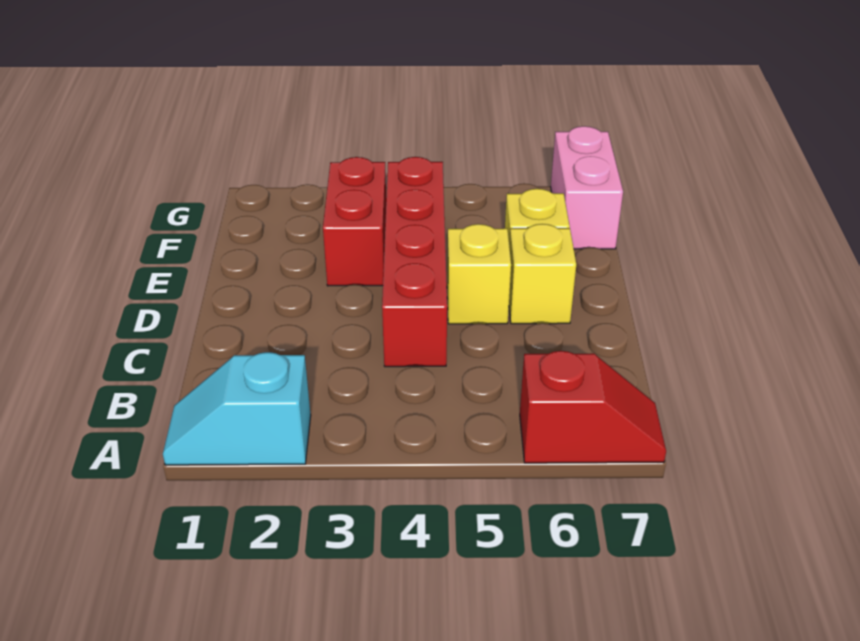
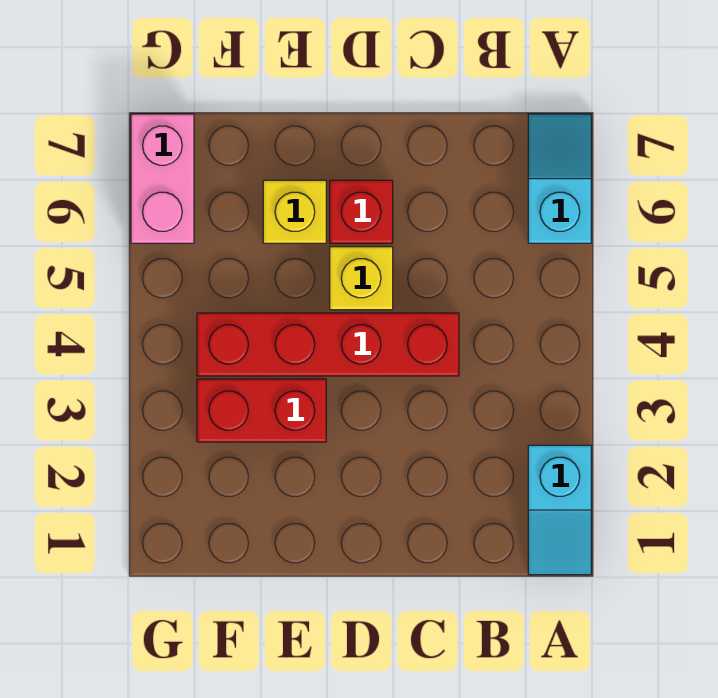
red 1x2 slope [520,351,666,463] -> cyan 1x2 slope [528,114,591,243]
yellow 1x1 brick [509,224,576,324] -> red 1x1 brick [330,180,393,243]
pink 1x2 brick [551,126,623,249] -> pink 1x2 brick turned to [131,114,194,243]

